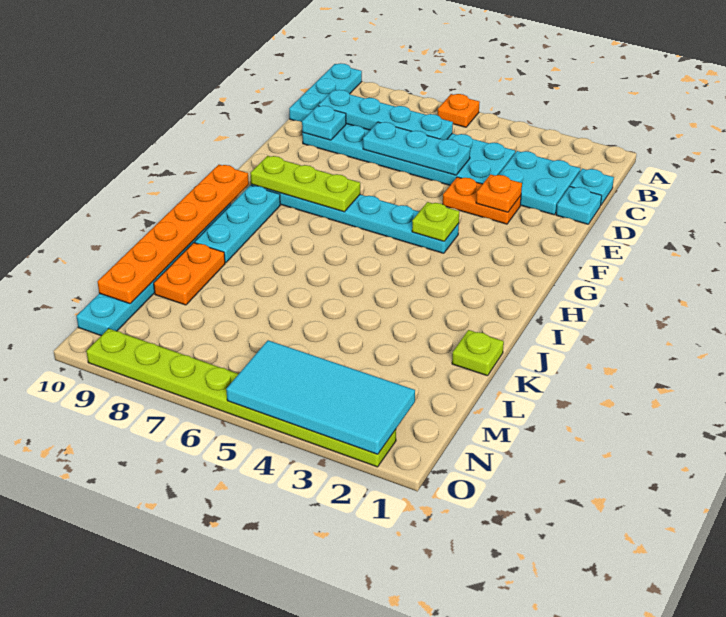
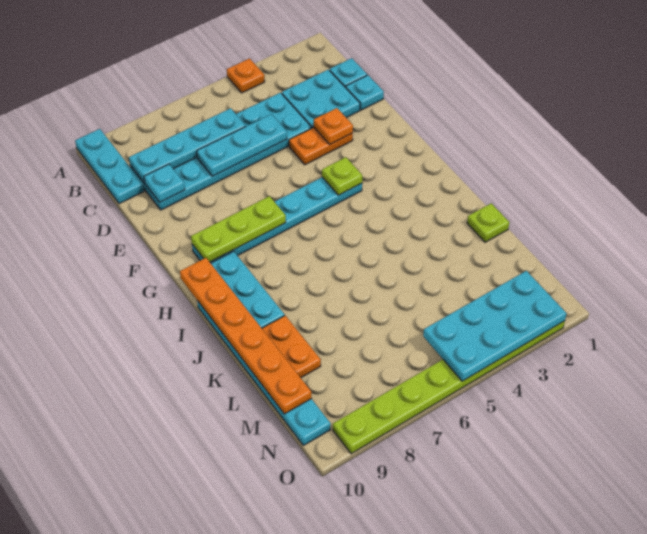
orange 1x1 plate [438,94,480,127] -> orange 1x1 plate moved to [227,59,265,93]
cyan 2x4 tile [226,340,415,454] -> cyan 2x4 plate [423,271,567,381]

